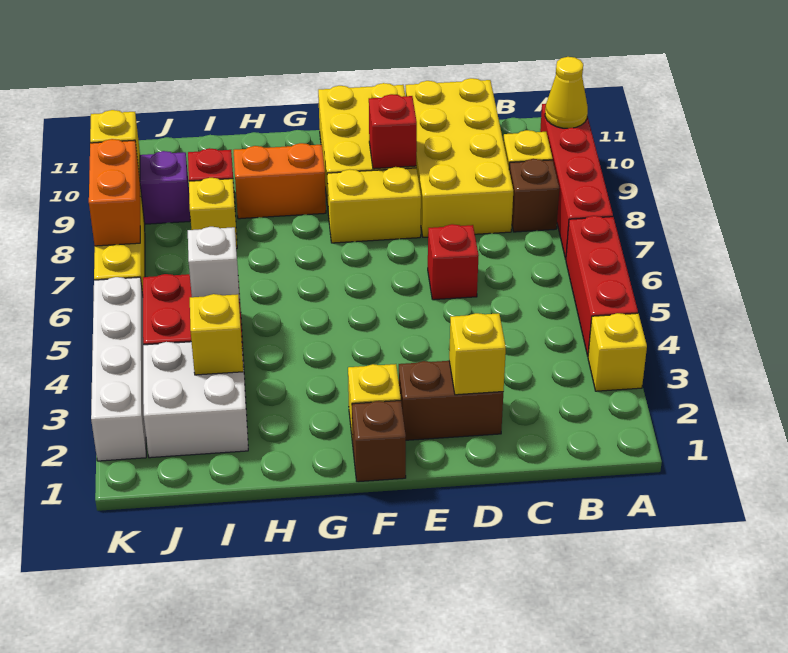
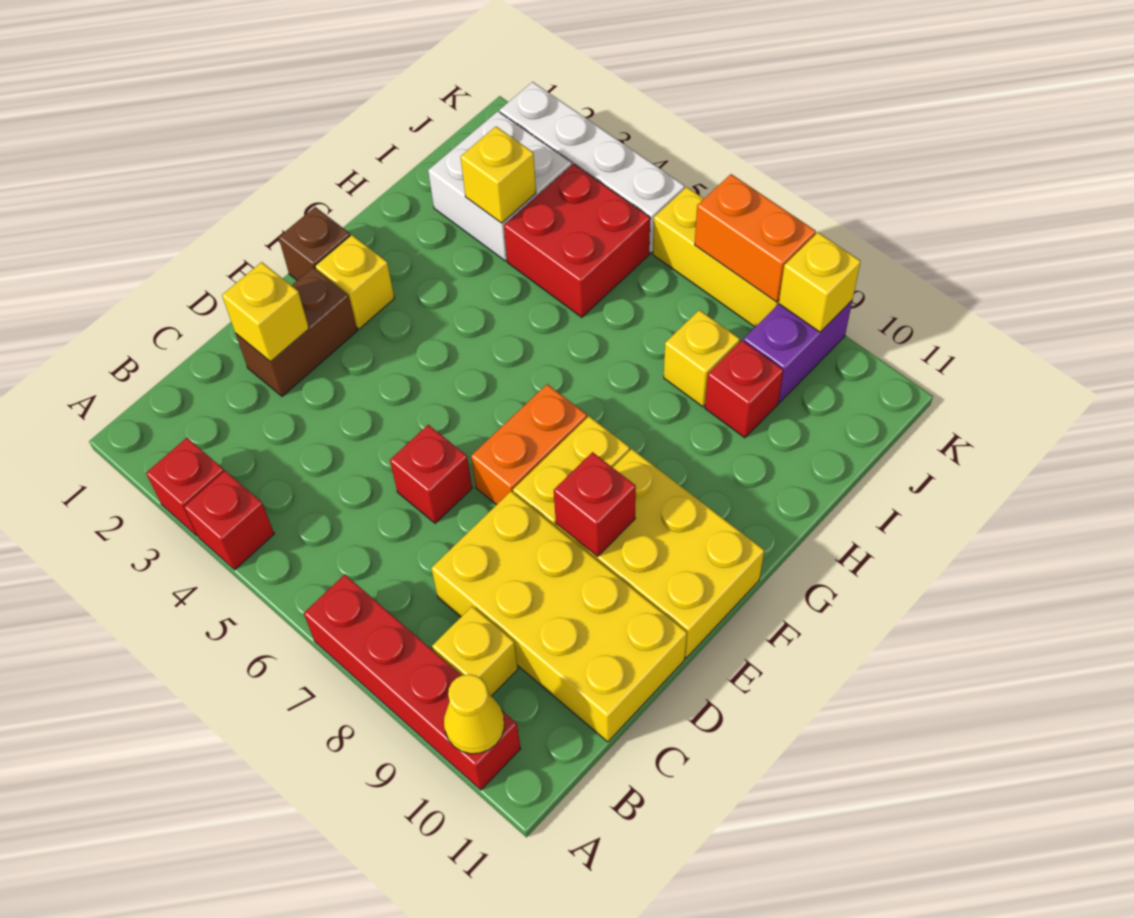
yellow 1x1 brick [588,313,647,391] -> red 1x1 brick [146,438,224,536]
red 1x3 brick [566,216,638,356] -> red 1x1 brick [184,471,274,570]
brown 1x1 brick [509,159,559,232] -> none
orange 1x2 brick [234,143,326,219] -> orange 1x2 brick moved to [471,384,587,505]
white 1x1 brick [188,227,240,302] -> none

